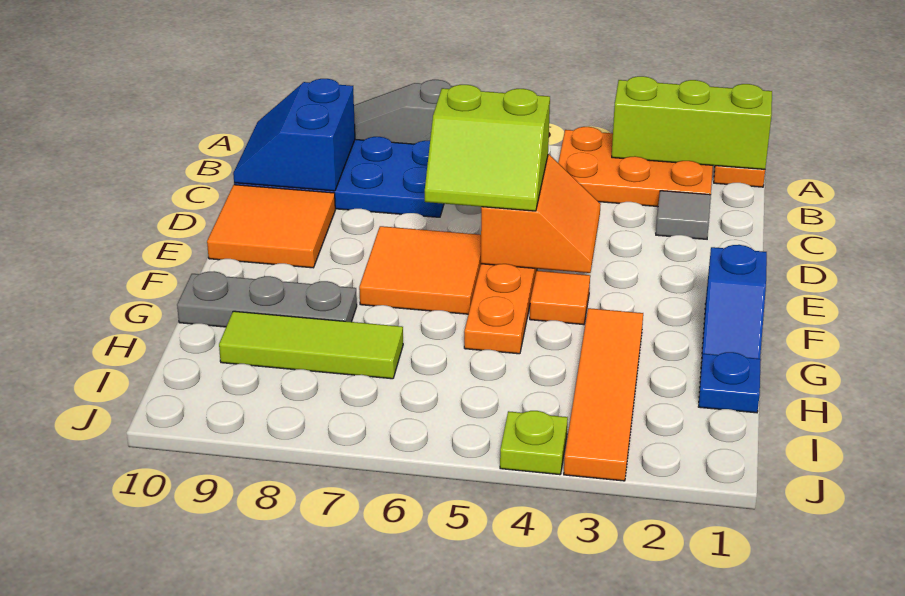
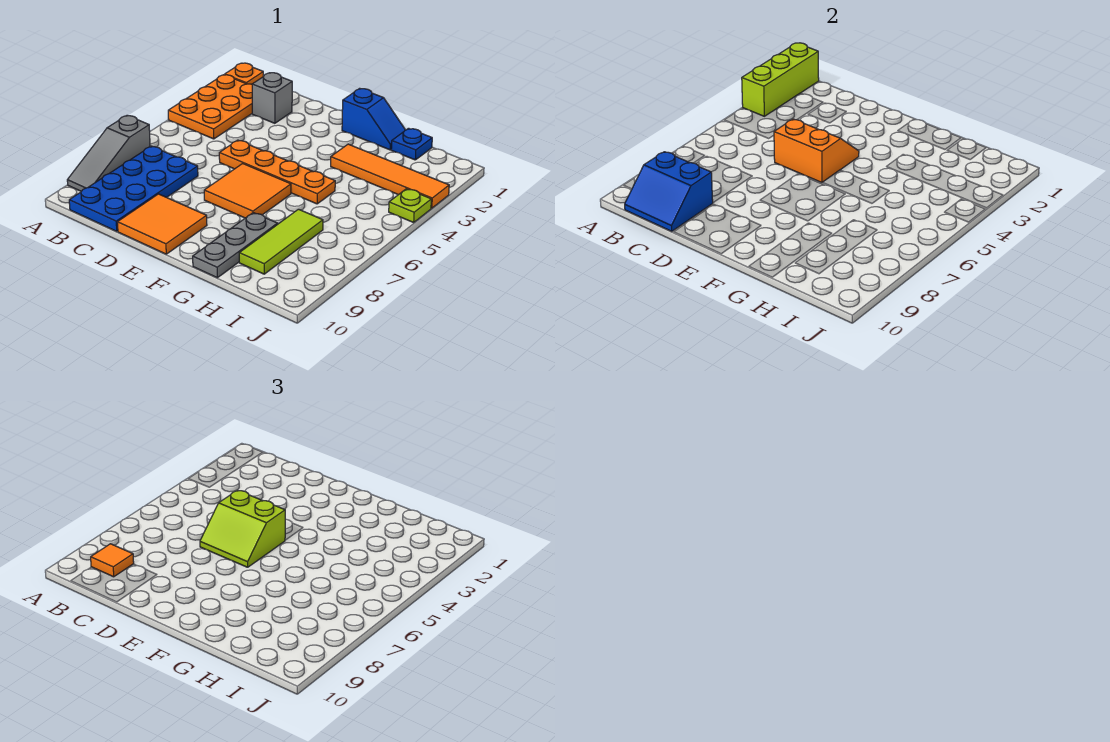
grey 1x1 tile [656,191,711,239] -> grey 1x1 brick [252,73,292,123]
lime 2x2 slope [425,85,550,211] -> lime 2x2 slope turned to [200,490,285,567]
orange 1x1 tile [530,271,590,325] -> orange 1x1 tile moved to [91,544,134,577]

